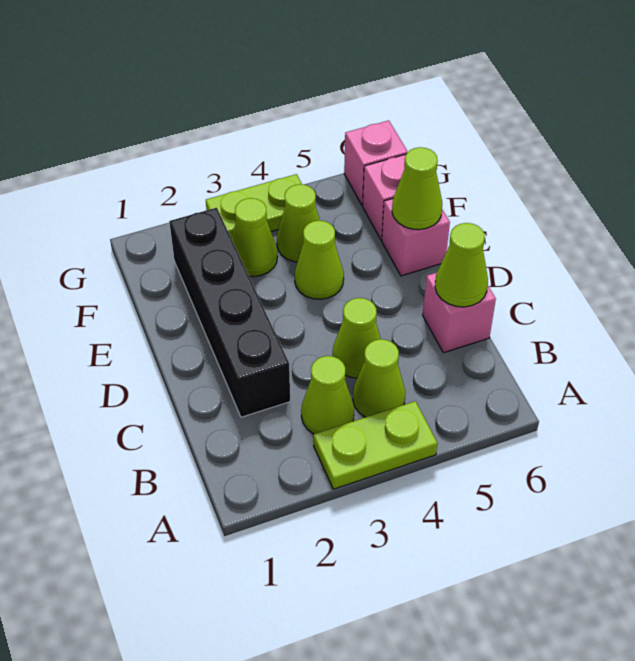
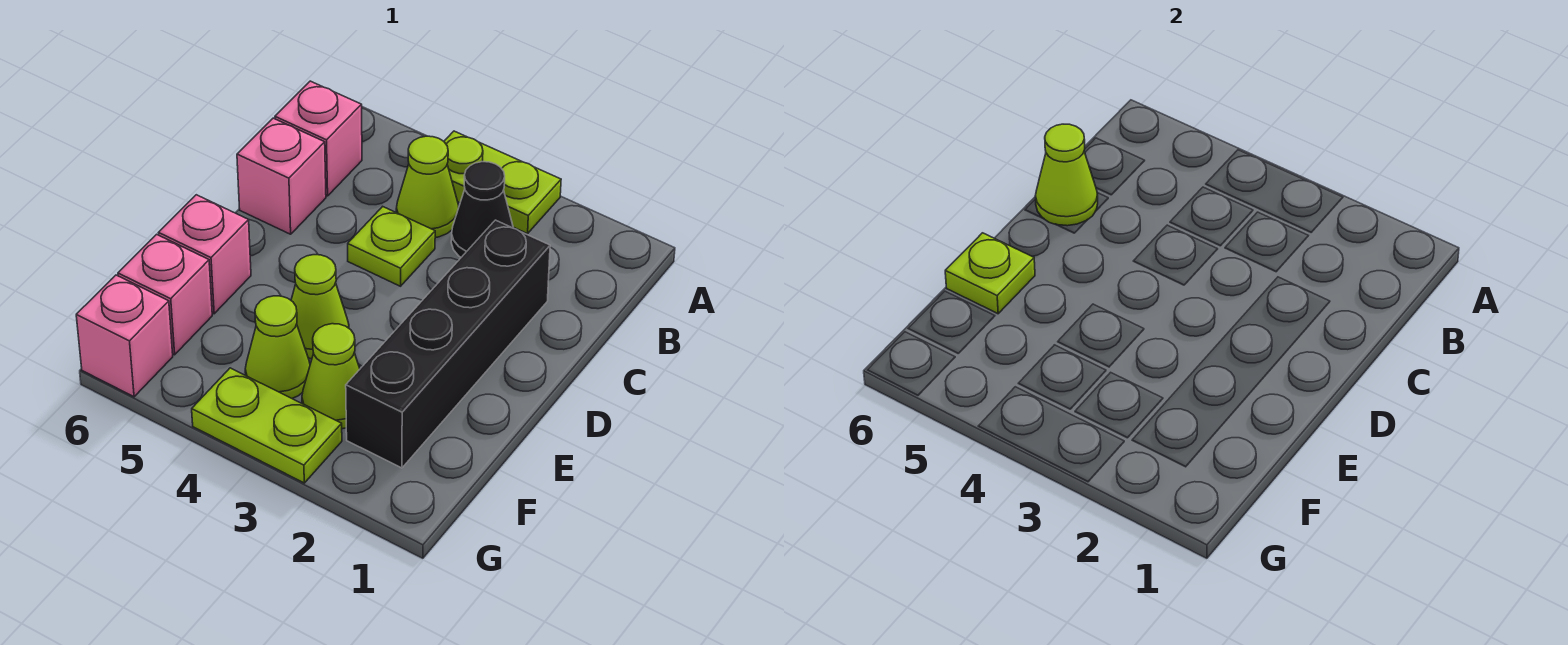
lime 1x1 cone [301,356,354,434] -> black 1x1 cone [451,162,513,257]
none -> pink 1x1 brick [275,81,362,196]
lime 1x1 cone [333,298,381,378] -> lime 1x1 plate [348,207,435,286]
lime 1x1 cone [392,147,442,230] -> lime 1x1 plate [945,233,1035,314]

